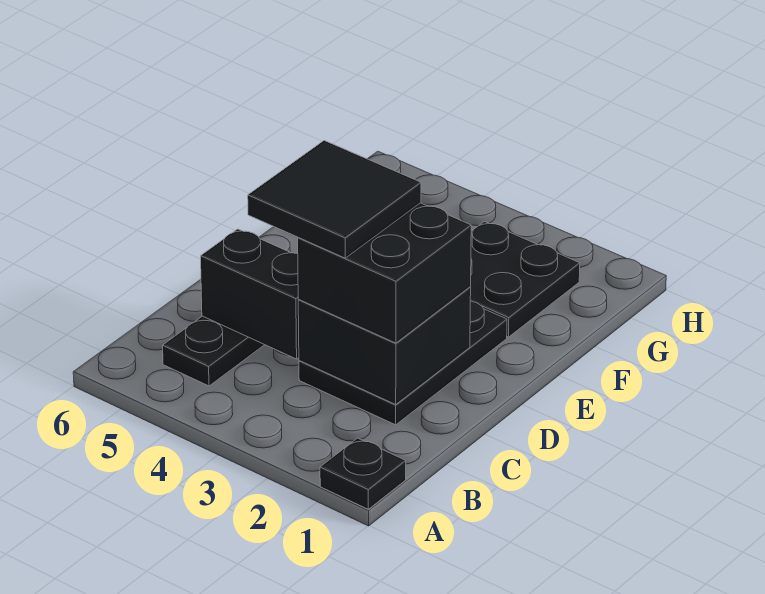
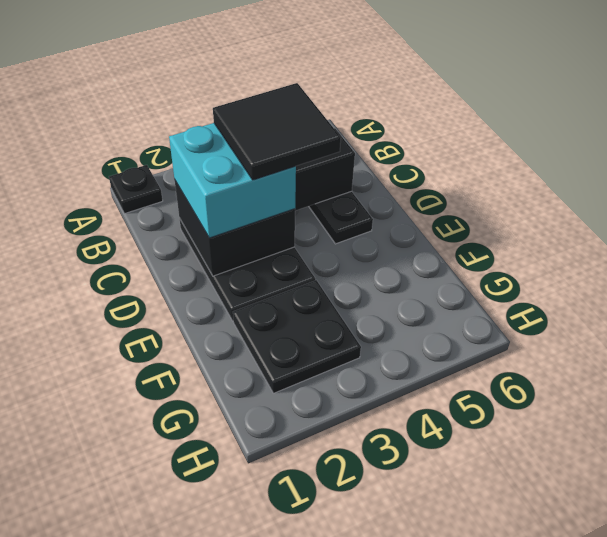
black 2x2 brick [298,203,471,343] -> cyan 2x2 brick [169,123,296,238]

